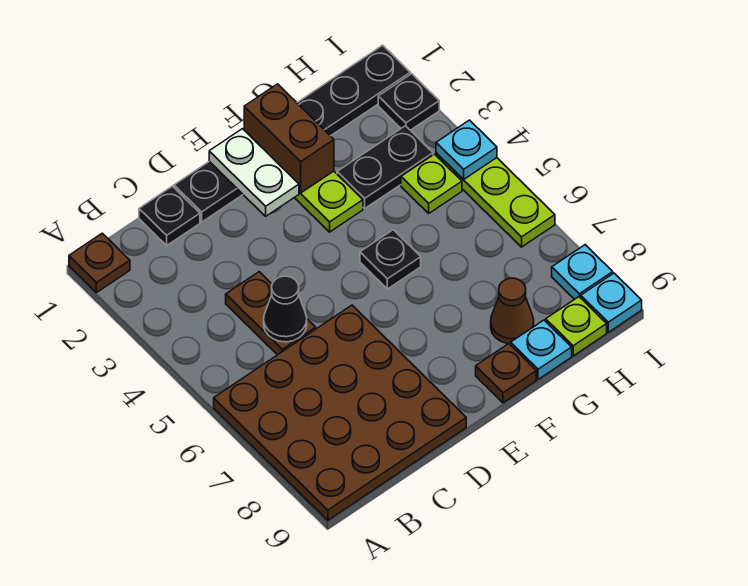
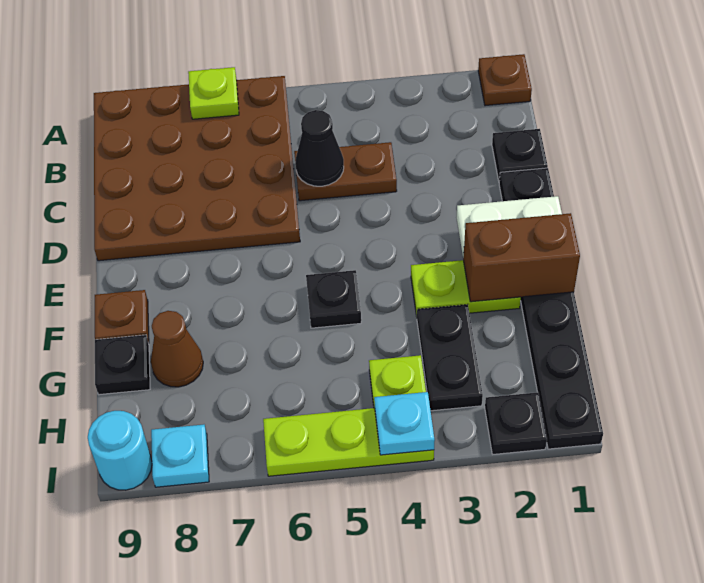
cyan 1x1 plate [511,320,572,379] -> black 1x1 plate [95,335,150,395]
lime 1x1 plate [546,297,607,356] -> lime 1x1 plate moved to [188,67,239,119]
cyan 1x1 plate [581,273,642,332] -> cyan 1x1 round brick [88,411,152,490]

